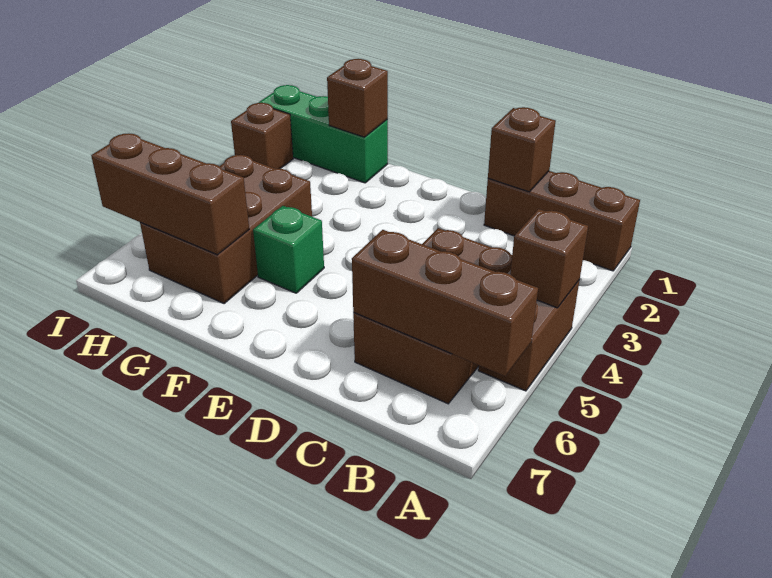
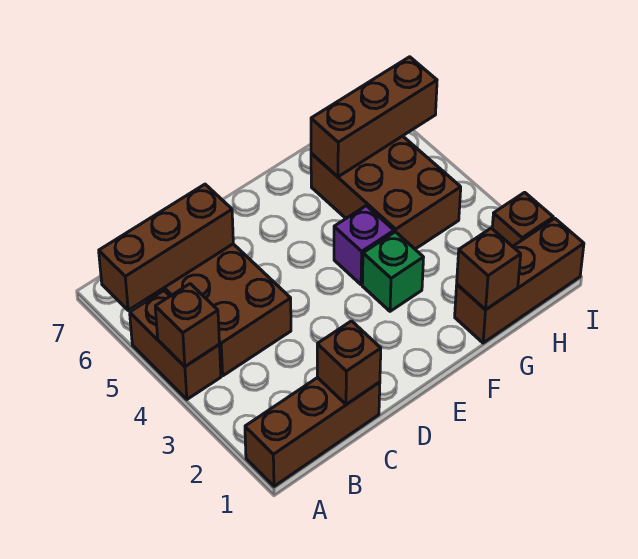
none -> purple 1x1 brick [334,206,394,285]
green 1x1 brick [253,206,324,293] -> green 1x1 brick moved to [362,232,424,311]
green 1x3 brick [259,85,388,183] -> brown 1x3 brick [455,218,584,343]

